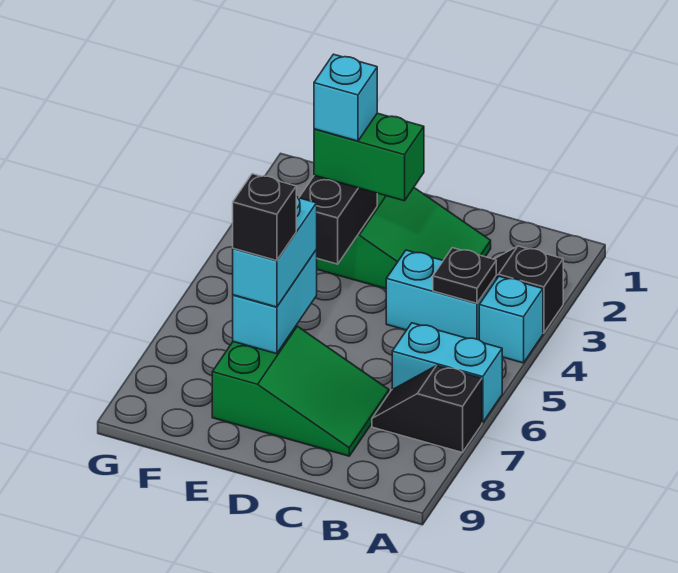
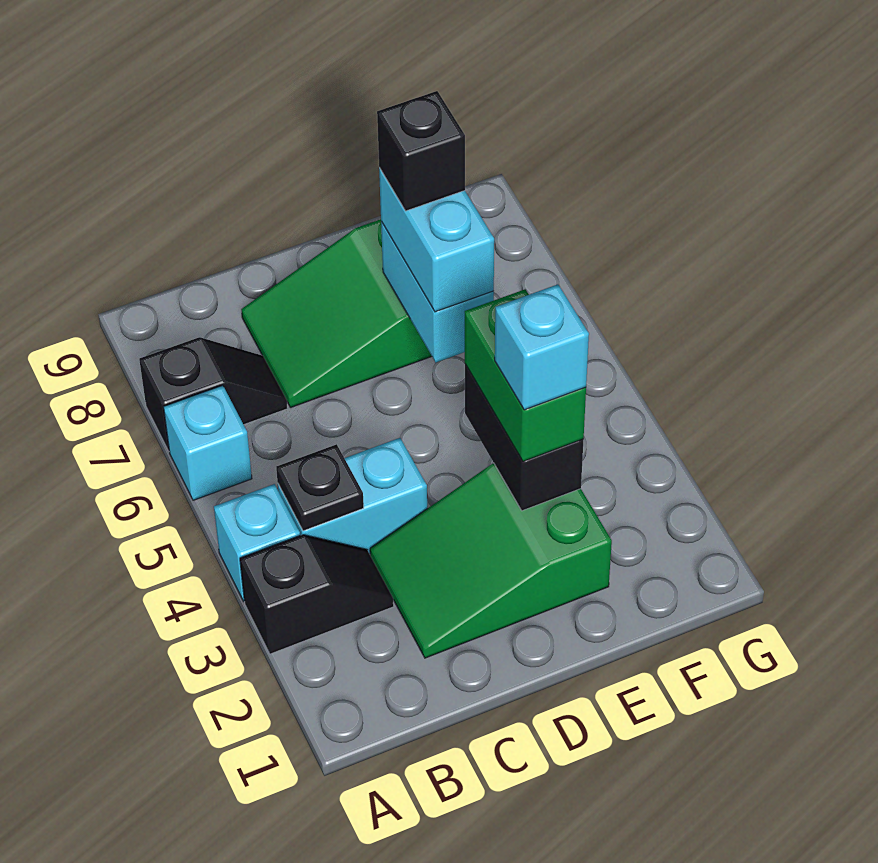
cyan 1x2 brick [392,323,502,423] -> cyan 1x1 brick [164,385,252,500]
green 1x2 brick [314,113,424,201] -> green 1x2 brick turned to [465,289,586,461]

